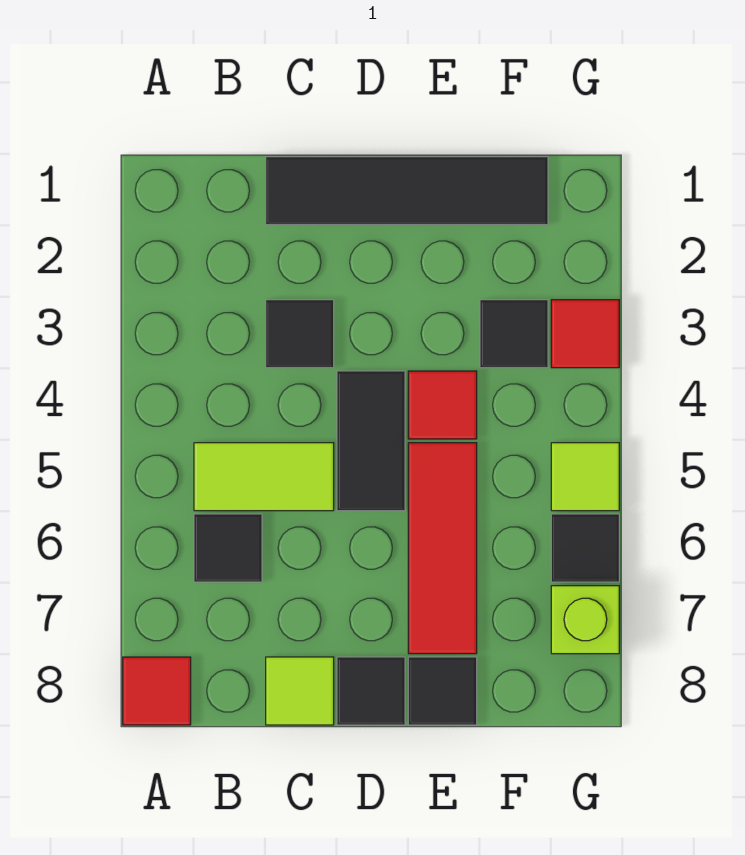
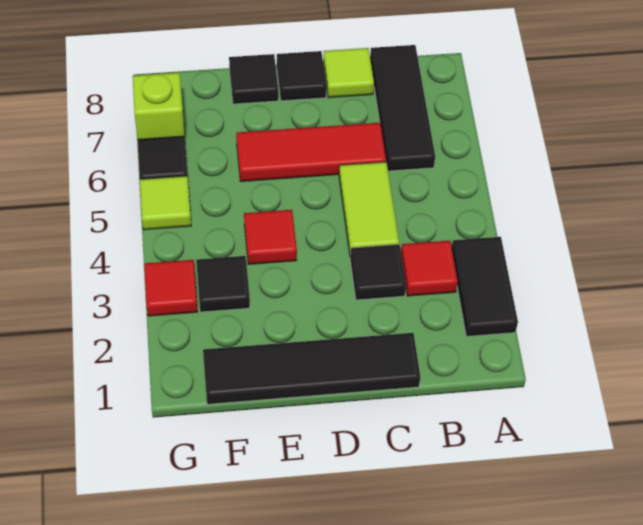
red 1x1 tile [123,657,191,725] -> red 1x1 tile moved to [401,241,458,296]
lime 1x2 tile [194,443,334,511] -> lime 1x2 tile turned to [339,162,399,254]
black 1x1 tile [194,514,262,582] -> black 1x3 tile [370,45,435,171]
black 1x2 tile [337,371,405,511] -> black 1x2 tile moved to [452,237,518,336]
red 1x3 tile [408,443,477,654] -> red 1x3 tile turned to [236,123,386,182]

